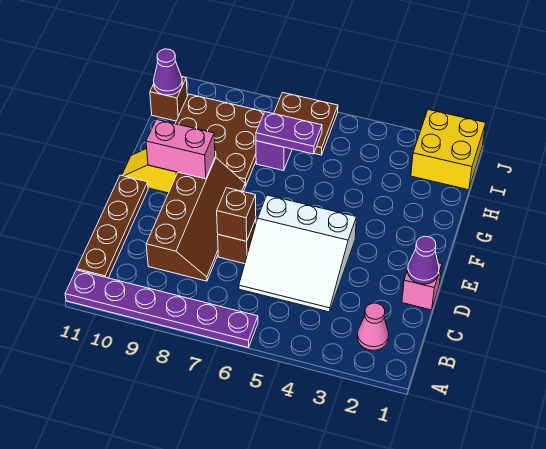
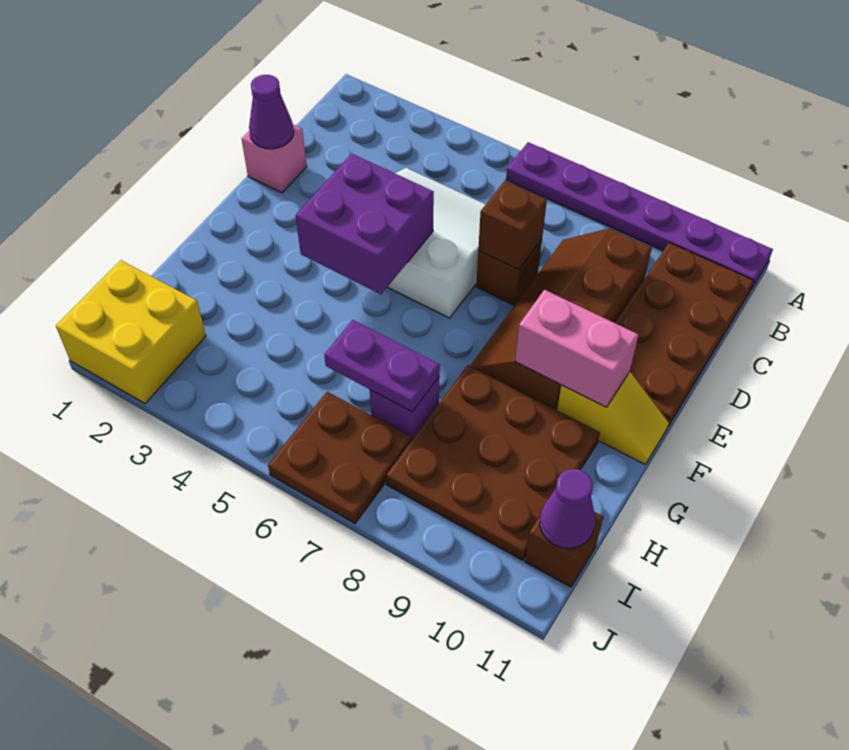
pink 1x1 cone [357,303,389,350] -> none
brown 1x4 plate [77,175,148,278] -> brown 2x4 plate [615,243,754,426]
none -> purple 2x2 brick [296,154,434,294]

